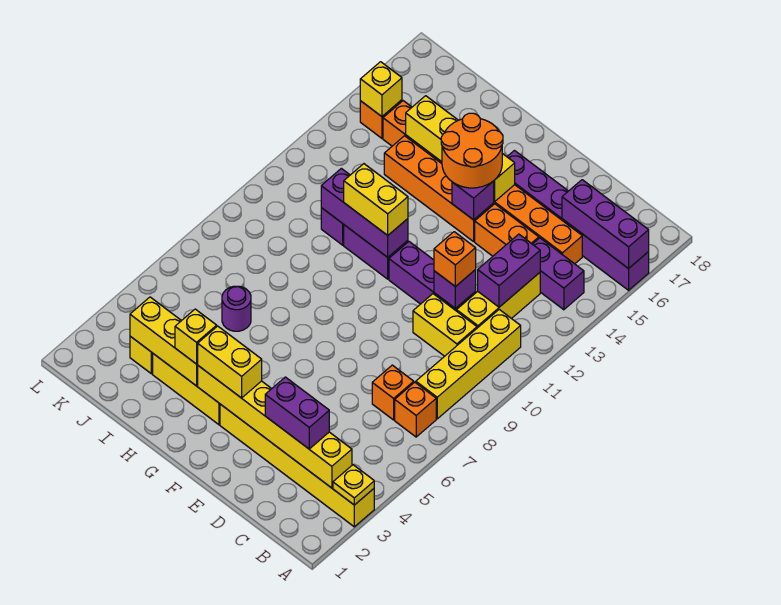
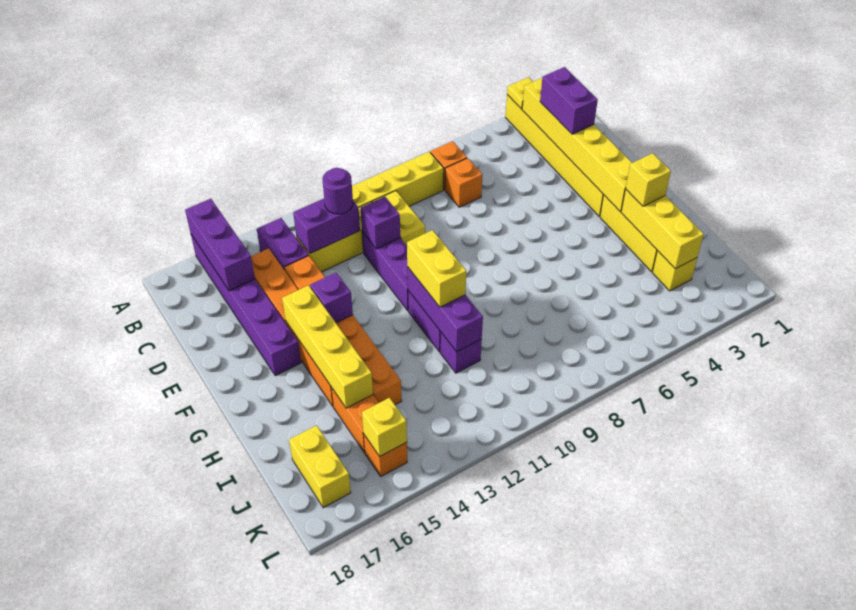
orange 1x1 brick [434,232,476,287] -> none
yellow 1x2 brick [197,326,262,398] -> yellow 1x2 brick moved to [289,425,351,508]
orange 2x2 round brick [441,113,503,188] -> none
purple 1x1 round brick [222,286,251,331] -> purple 1x1 round brick moved to [322,168,353,214]

